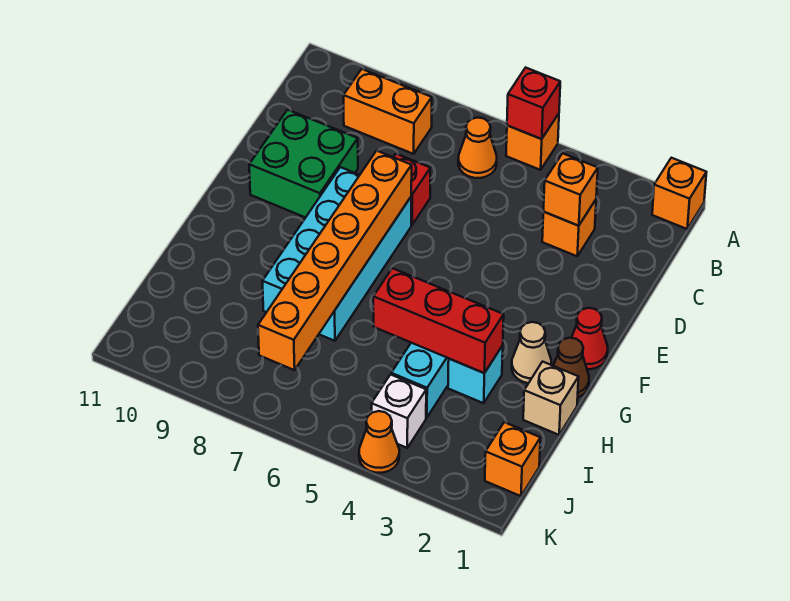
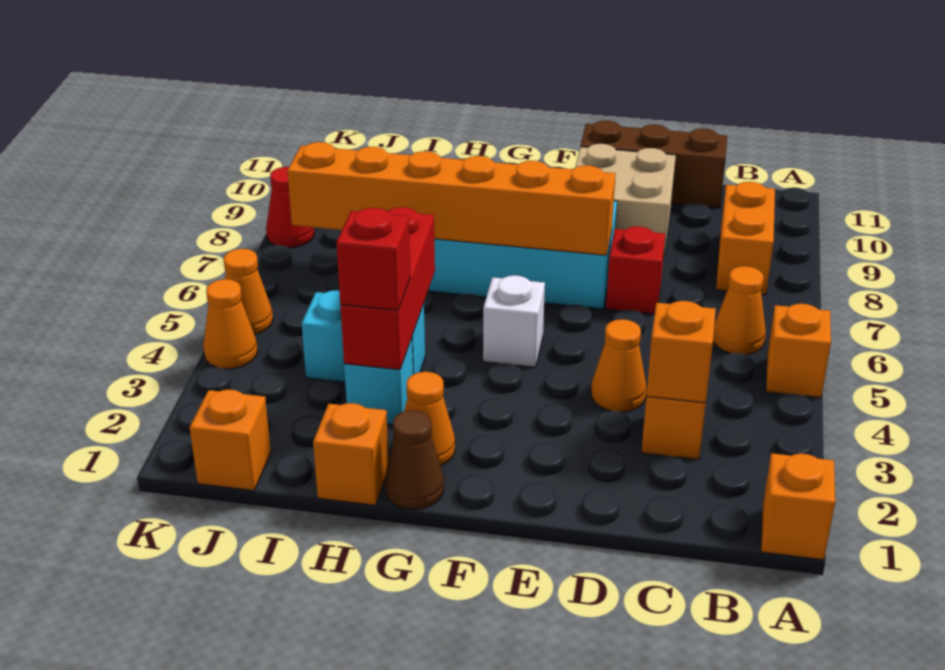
red 1x1 brick [507,68,560,139] -> red 1x1 brick moved to [336,208,410,310]
none -> brown 1x3 brick [580,120,727,208]
none -> orange 1x1 cone [591,319,647,412]
green 2x2 brick [249,110,358,218] -> tan 2x2 brick [575,144,676,256]
red 1x1 cone [571,308,608,369] -> red 1x1 cone moved to [266,167,314,248]
tan 1x1 cone [512,322,551,383] -> orange 1x1 cone [404,372,455,466]
tan 1x1 brick [523,362,579,435] -> orange 1x1 brick [313,403,389,505]
white 1x1 brick [372,374,426,448] -> white 1x1 brick moved to [483,275,545,367]
none -> orange 1x1 cone [224,249,273,335]

